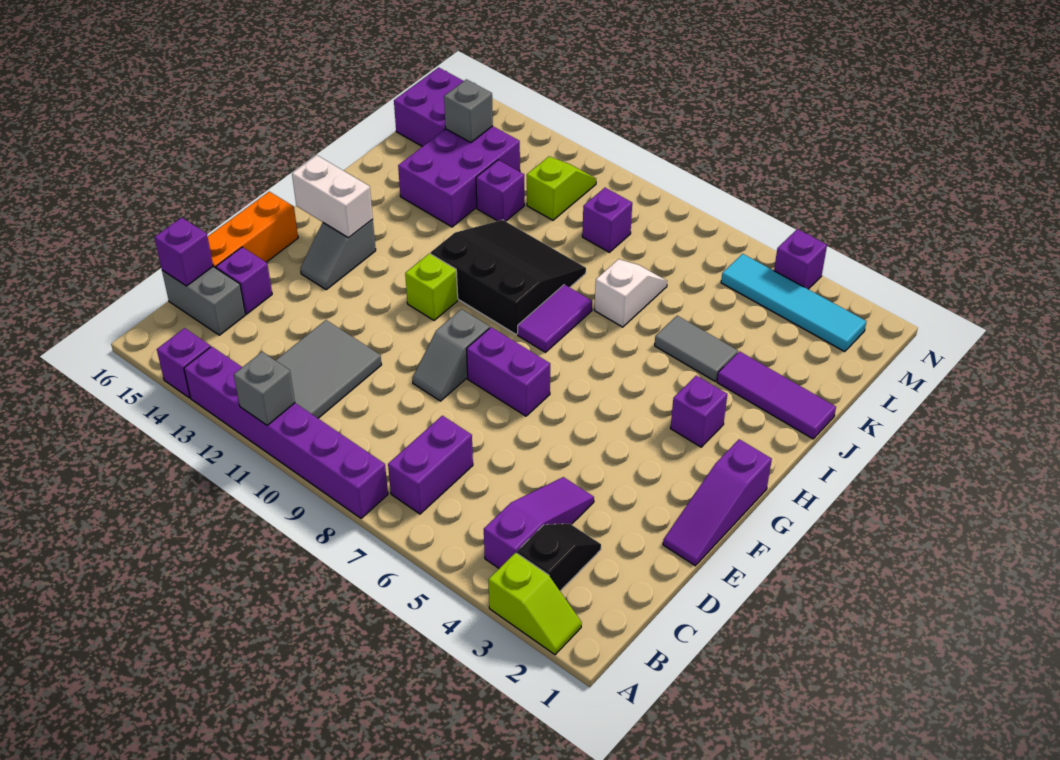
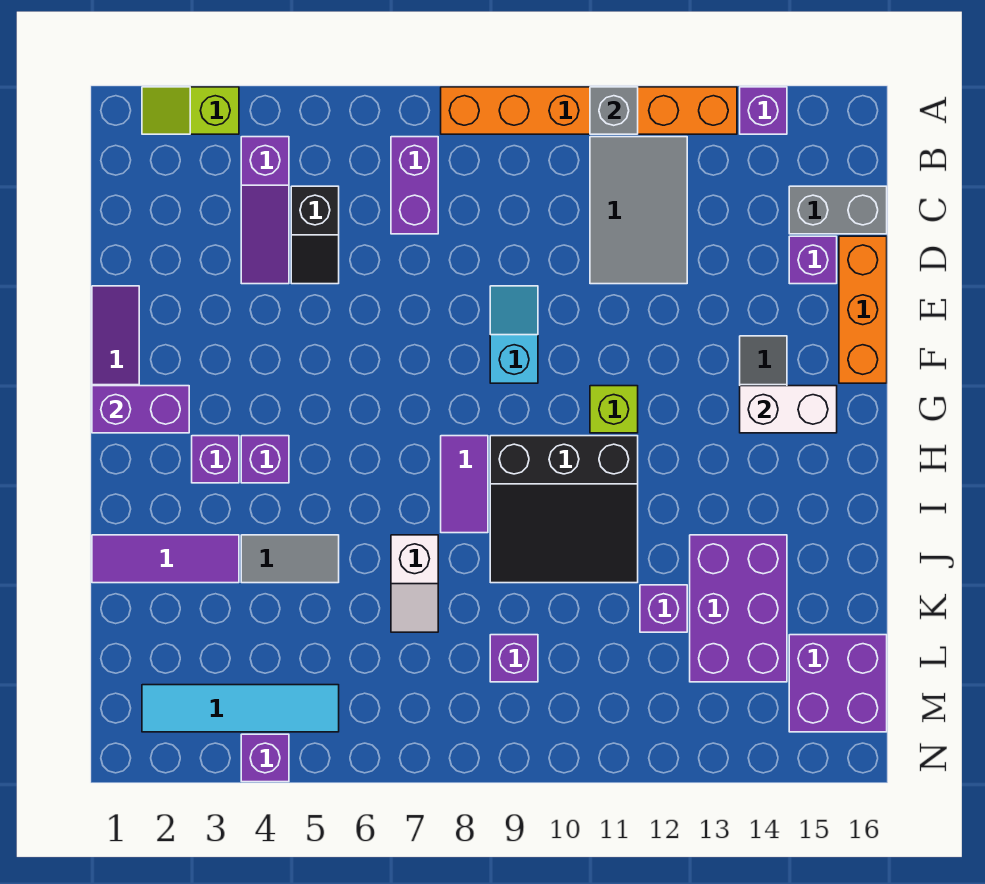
purple 1x6 brick [184,347,388,518] -> orange 1x6 brick [441,87,737,134]
black 1x2 slope [517,524,601,591] -> black 1x2 slope moved to [291,186,339,284]
purple 1x1 brick [154,218,213,286] -> purple 1x1 brick moved to [241,436,289,483]
grey 1x2 slope [412,309,490,401] -> cyan 1x2 slope [490,286,538,383]
purple 1x2 brick [467,327,550,416] -> purple 1x2 brick moved to [92,386,189,433]
lime 1x2 slope [527,156,596,220] -> none
grey 1x1 brick [444,79,493,143] -> none

